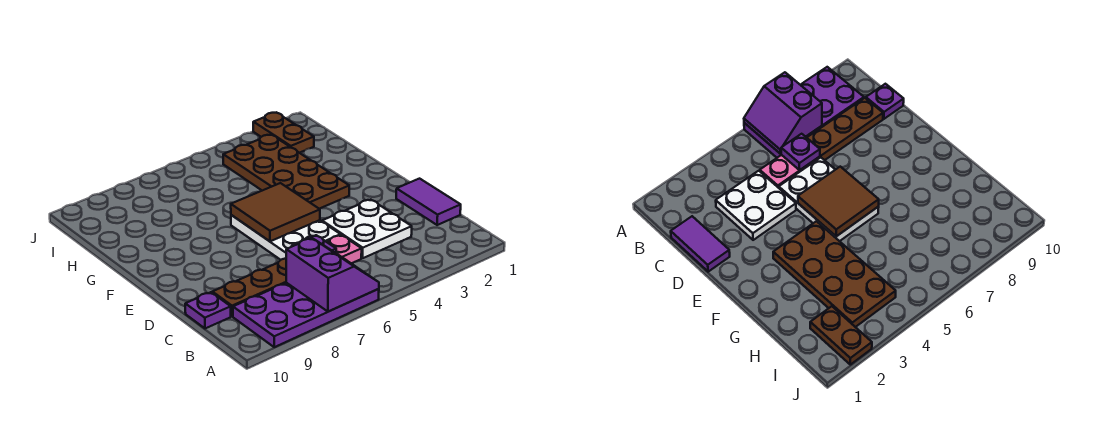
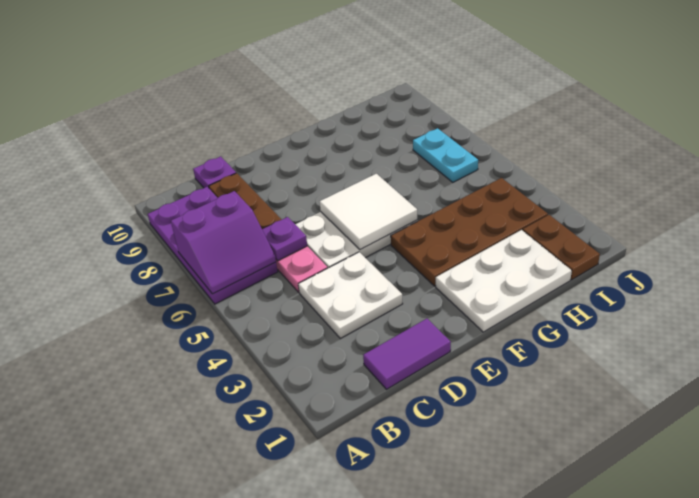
brown 2x2 tile [231,183,320,241] -> white 2x2 tile [320,174,417,250]
none -> white 2x3 plate [436,230,572,332]
brown 1x2 plate [253,113,314,153] -> brown 1x2 plate turned to [523,215,600,280]
none -> cyan 1x2 plate [413,128,478,182]

